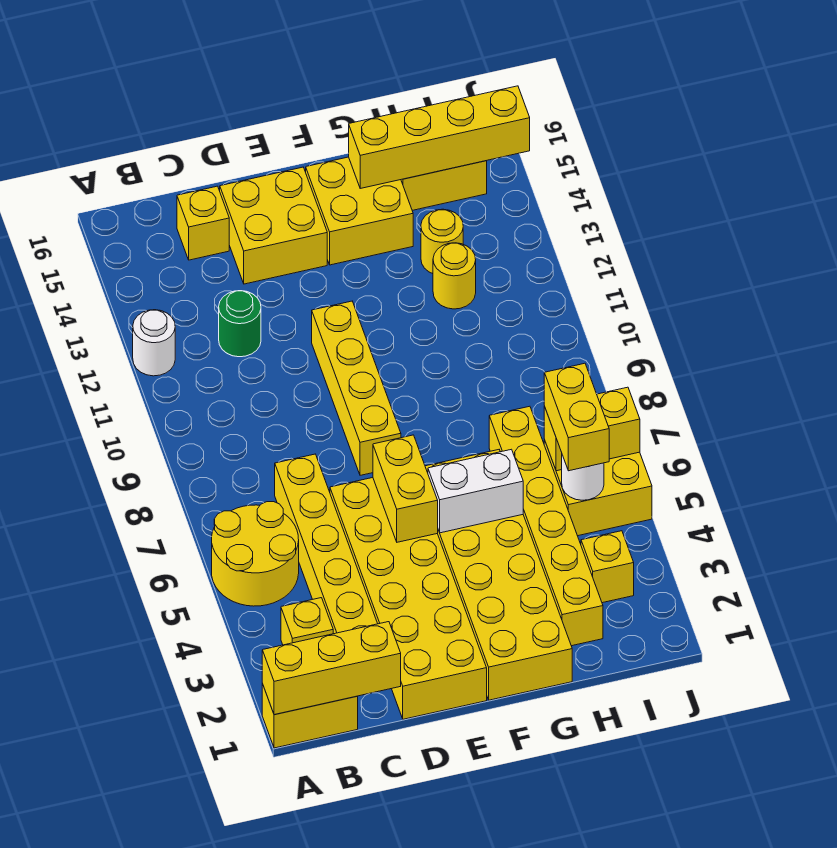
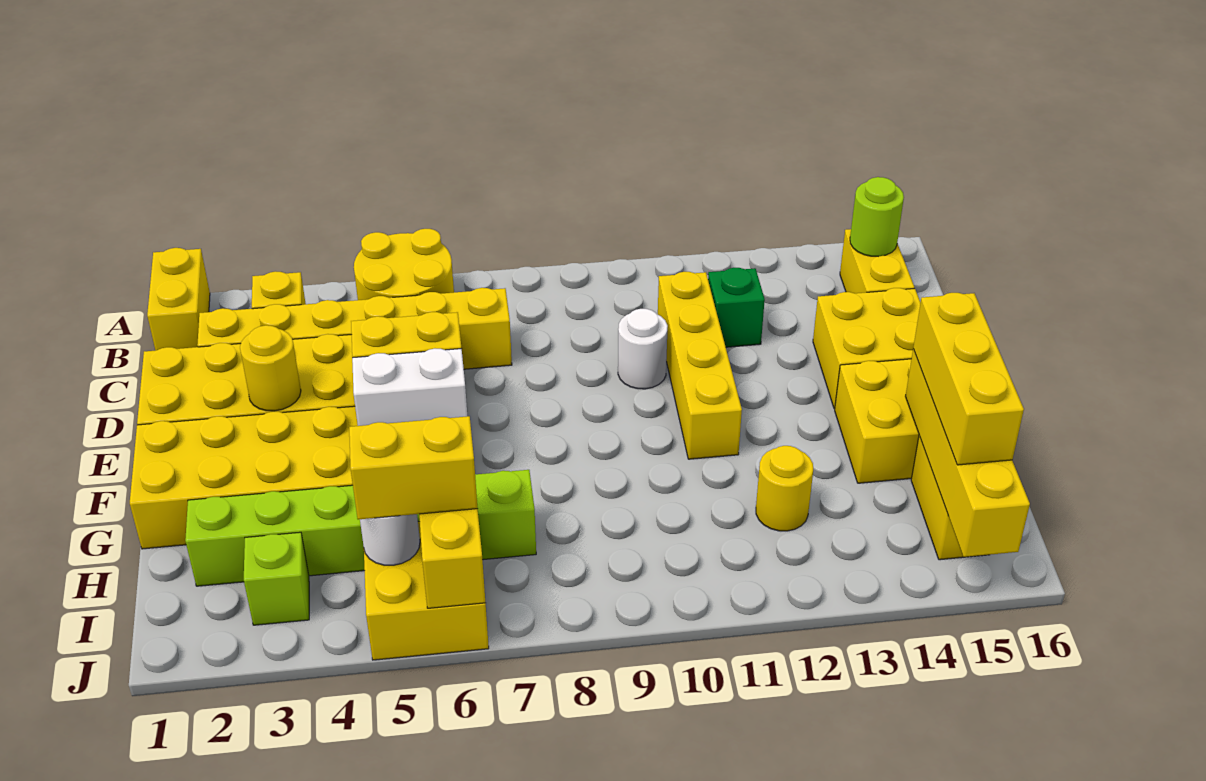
yellow 1x3 brick [262,622,401,715] -> yellow 1x3 brick moved to [913,293,1024,465]
white 1x1 round brick [133,310,175,376] -> white 1x1 round brick moved to [618,309,668,389]
none -> lime 1x1 round brick [850,177,904,257]
green 1x1 round brick [219,291,261,357] -> green 1x1 brick [708,268,765,347]
yellow 1x1 brick [177,186,229,260] -> yellow 1x2 brick [840,229,914,293]
yellow 1x4 brick [312,301,401,475] -> yellow 1x4 brick turned to [658,272,742,459]
white 1x2 brick [428,449,523,533] -> white 1x2 brick turned to [352,349,467,426]
yellow 1x6 brick [489,406,603,646] -> lime 1x6 brick [185,470,536,586]
yellow 1x1 round brick [421,209,463,274] -> yellow 1x1 round brick moved to [240,325,301,411]
yellow 1x1 brick [581,531,634,603] -> lime 1x1 brick [244,532,309,625]

